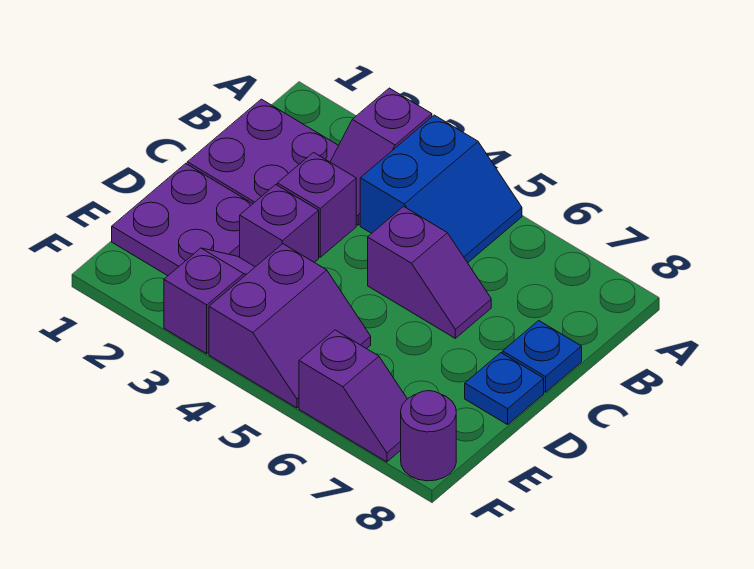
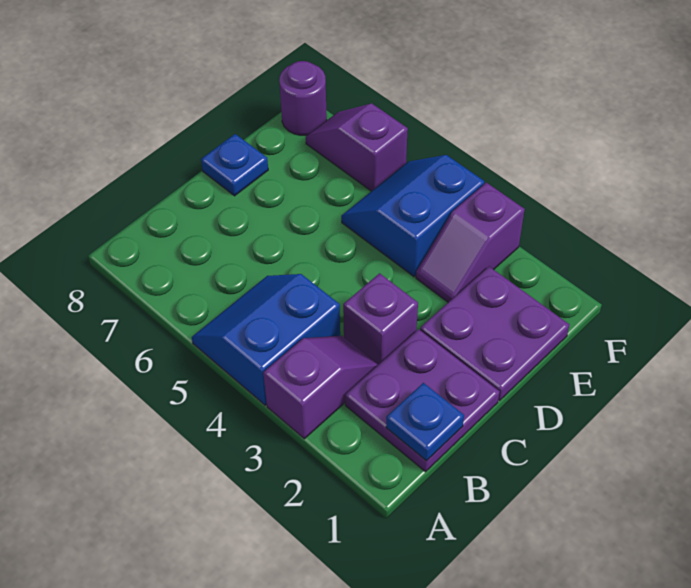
purple 1x2 slope [368,207,491,338] -> none
blue 1x1 plate [503,321,582,392] -> blue 1x1 plate moved to [386,383,464,461]
purple 1x1 brick [240,185,319,267] -> none
purple 2x2 slope [209,244,371,408] -> blue 2x2 slope [341,155,484,277]

